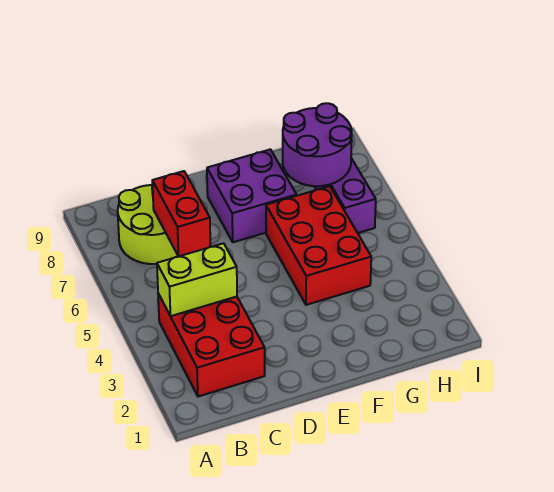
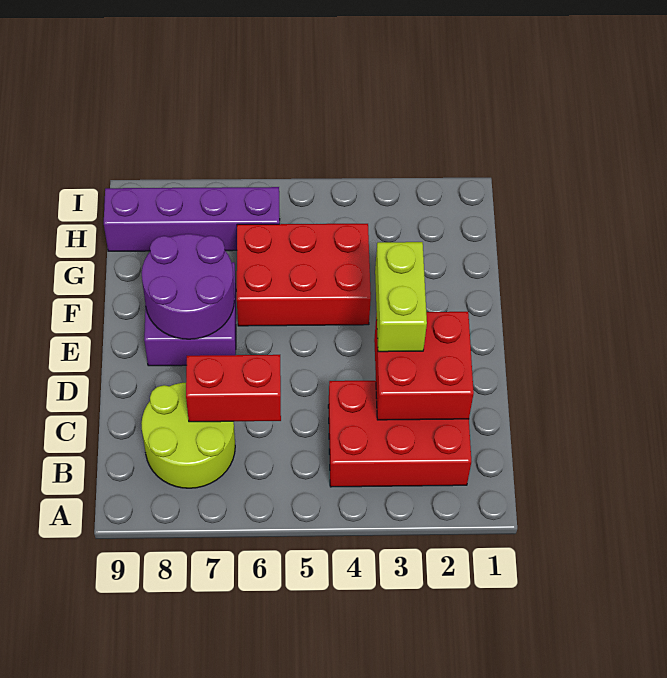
lime 1x2 brick [157,243,237,316] -> lime 1x2 brick moved to [375,242,427,352]
none -> red 2x2 brick [374,312,474,420]
purple 2x2 round brick [283,103,352,186] -> purple 2x2 round brick moved to [142,234,234,339]

